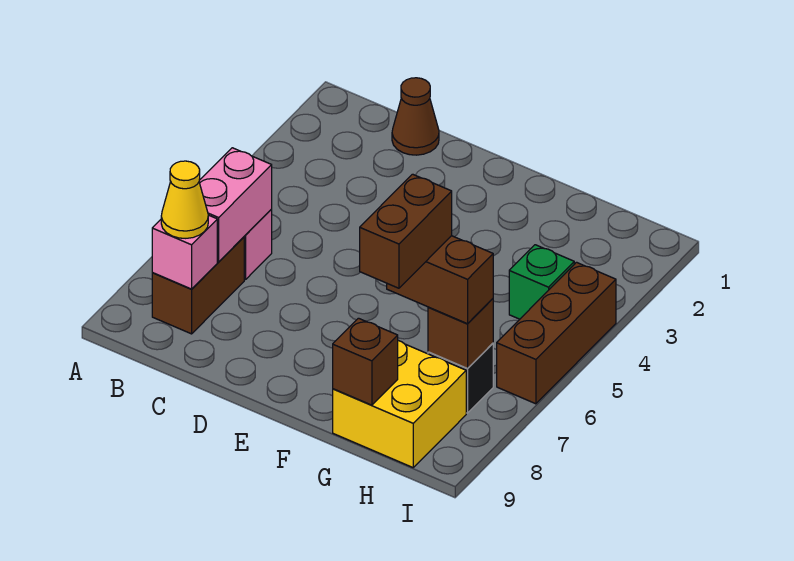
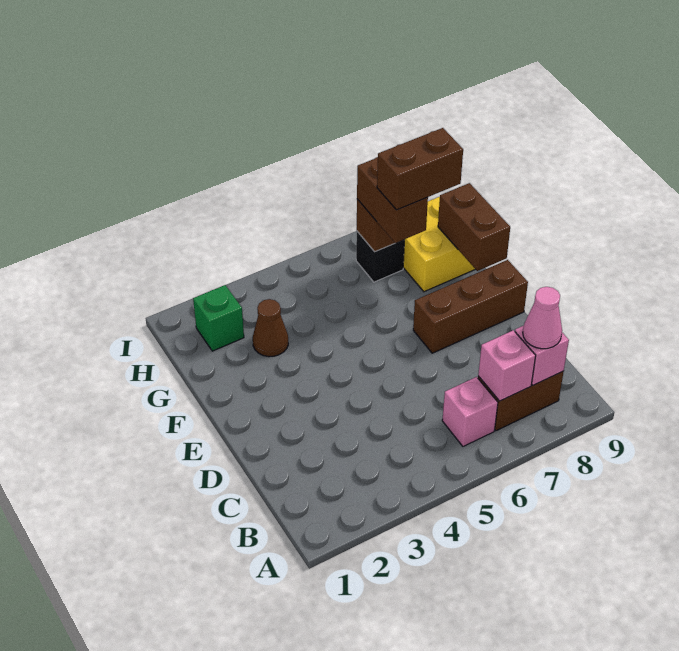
pink 1x2 brick [199,148,272,262] -> pink 1x1 brick [478,330,536,401]
yellow 1x1 cone [161,161,208,238] -> pink 1x1 cone [523,287,562,349]
brown 1x1 cone [392,78,439,155] -> brown 1x1 cone moved to [253,299,288,357]
brown 1x1 brick [333,318,398,405] -> brown 1x2 brick [438,183,510,271]
green 1x1 brick [509,245,574,319] -> green 1x1 brick moved to [193,285,244,351]
brown 1x3 brick [497,262,616,404] -> brown 1x3 brick moved to [413,260,528,353]

